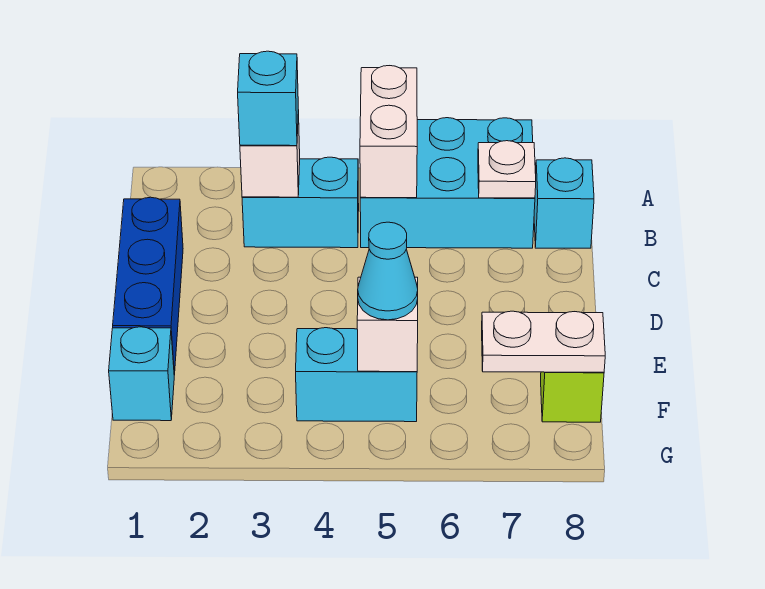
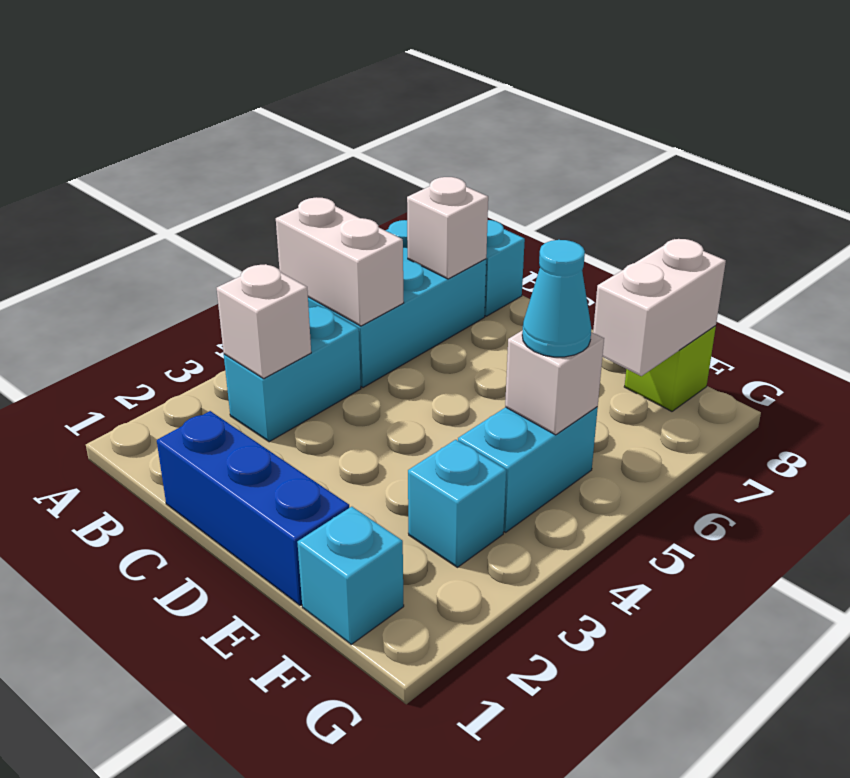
cyan 1x1 brick [238,51,298,146] -> cyan 1x1 brick moved to [408,440,506,567]
white 1x1 plate [478,141,536,198] -> white 1x1 brick [407,177,488,279]
white 1x2 plate [482,311,605,372] -> white 1x2 brick [593,239,726,376]

